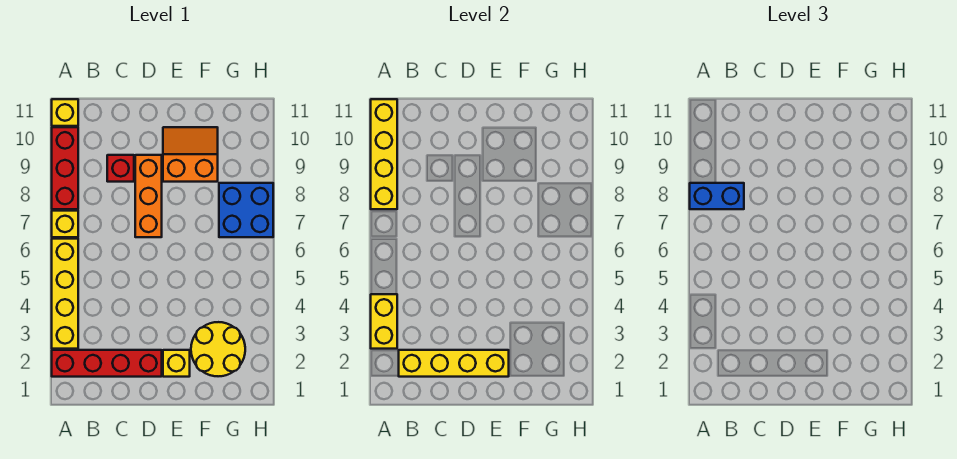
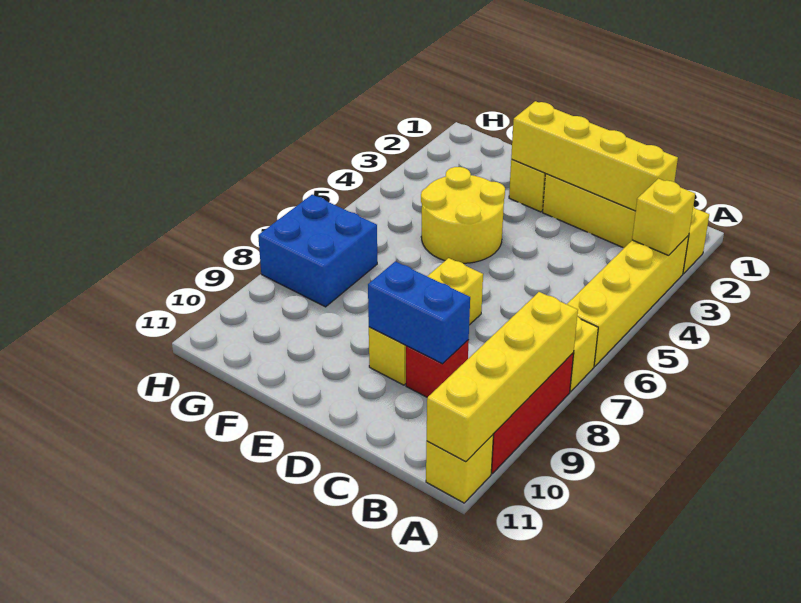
red 1x4 brick [52,350,162,377] -> yellow 1x4 brick [543,174,709,274]
yellow 1x2 brick [371,294,397,349] -> yellow 1x1 brick [632,179,695,255]
blue 1x2 brick [690,183,744,209] -> blue 1x2 brick moved to [368,261,470,364]
orange 1x3 brick [135,155,162,237] -> yellow 1x3 brick [369,258,483,385]
orange 2x2 slope [163,127,218,182] -> none
yellow 2x2 round brick [191,322,245,376] -> yellow 2x2 round brick moved to [421,167,505,263]

